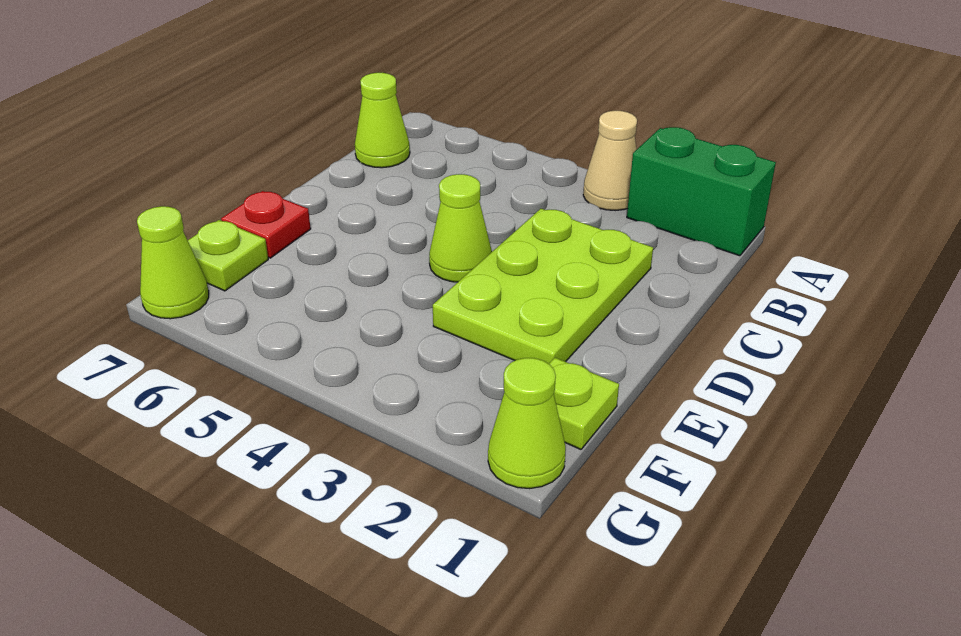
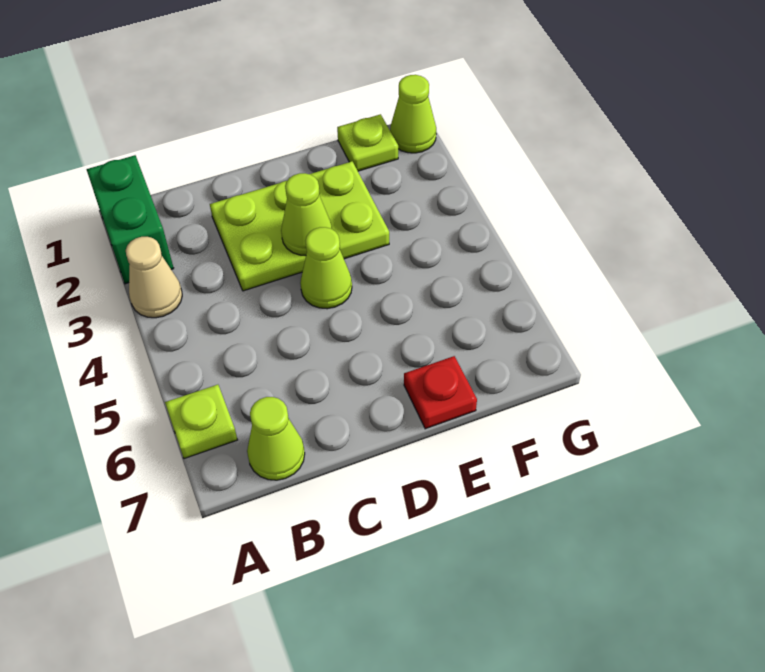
lime 1x1 plate [188,220,268,291] -> lime 1x1 plate moved to [165,385,237,459]
lime 1x1 cone [137,206,209,319] -> lime 1x1 cone moved to [281,173,332,256]

